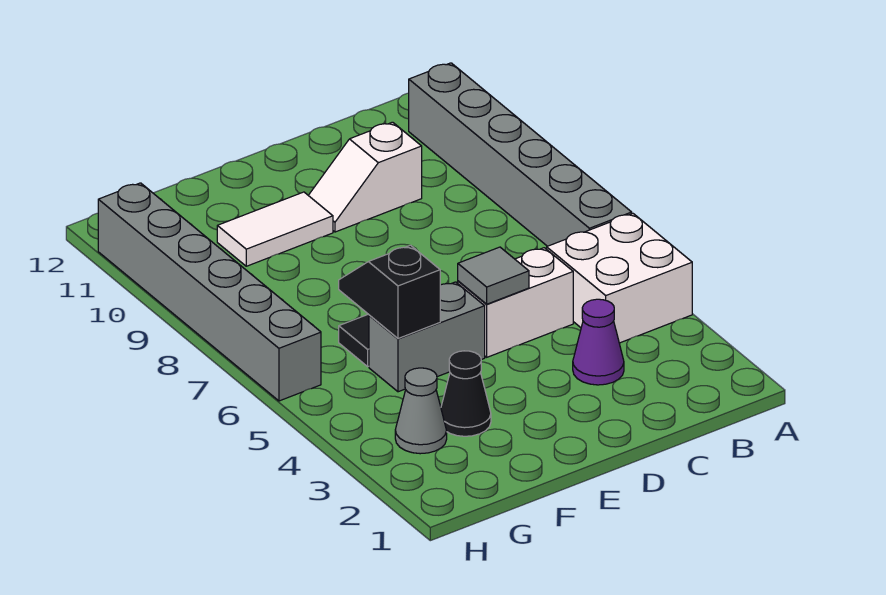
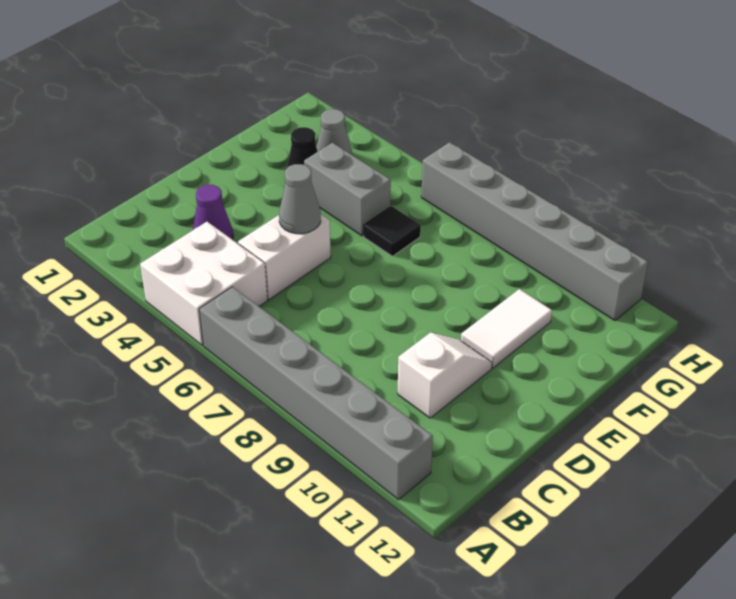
grey 1x1 tile [458,247,529,304] -> grey 1x1 cone [279,164,321,234]
grey 1x2 brick [369,282,485,392] -> grey 1x2 brick turned to [304,143,391,236]
black 1x2 slope [339,245,440,339] -> none

